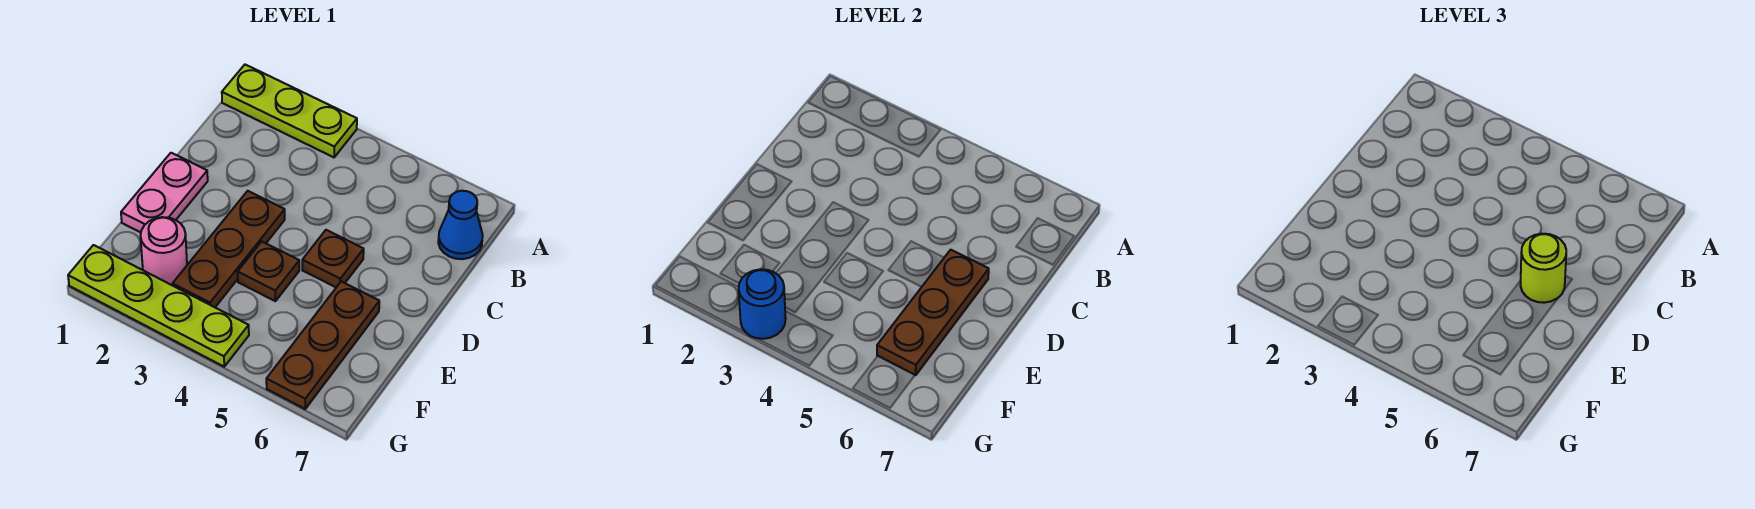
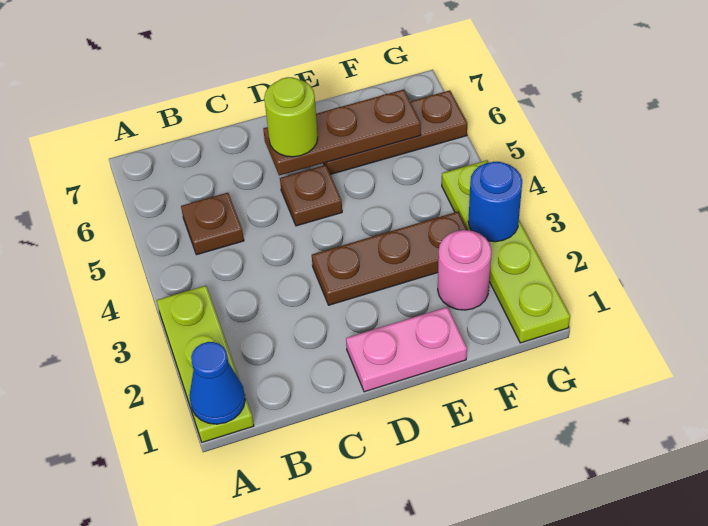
blue 1x1 cone [438,191,483,259] -> blue 1x1 cone moved to [189,342,245,424]
brown 1x1 plate [238,242,299,301] -> brown 1x1 plate moved to [181,193,244,255]

